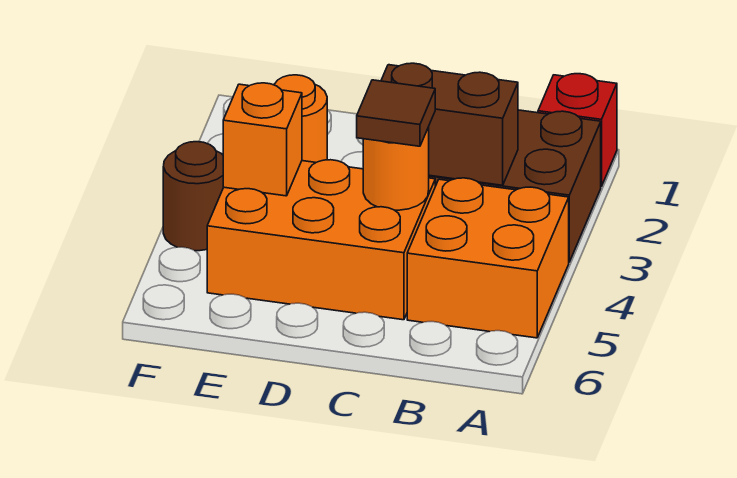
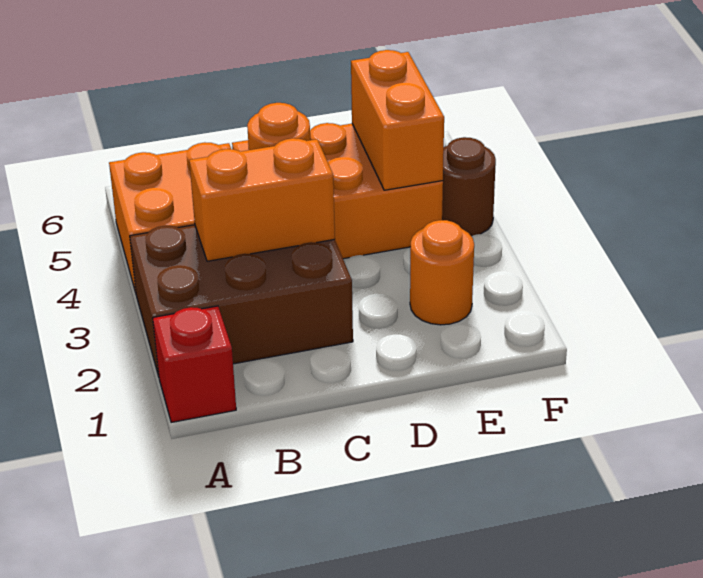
brown 1x2 brick [381,63,518,185] -> orange 1x2 brick [189,138,335,261]
brown 1x1 tile [357,80,435,146] -> none
orange 1x1 brick [223,83,302,196] -> orange 1x2 brick [351,50,444,190]

